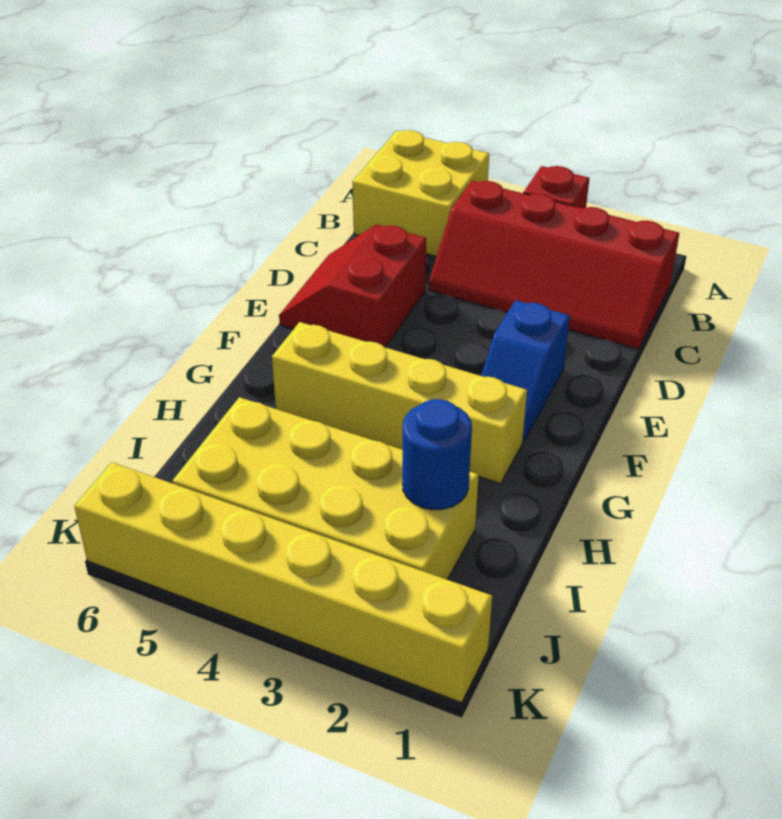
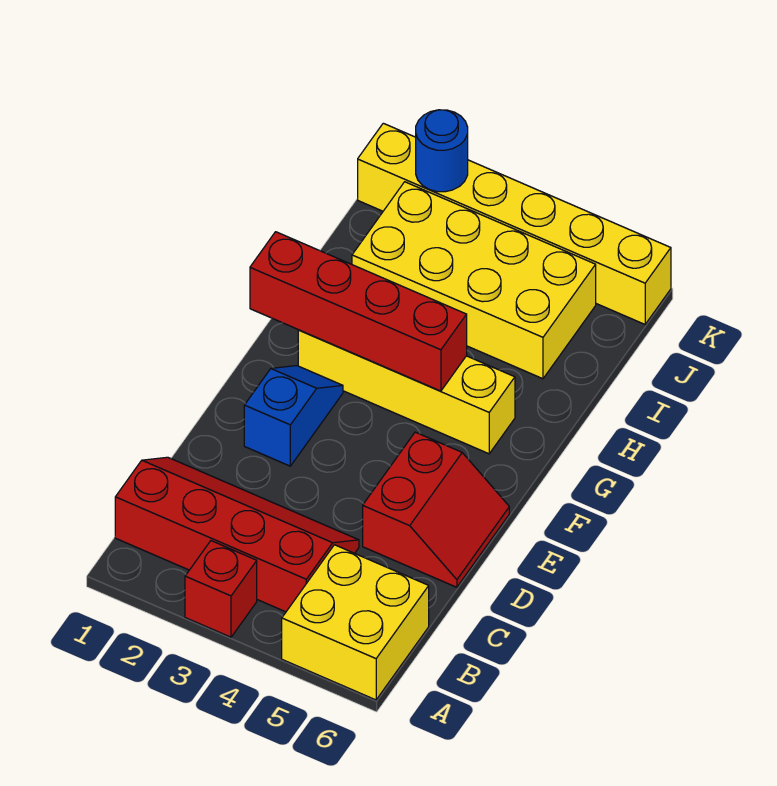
none -> red 1x4 brick [250,232,467,391]
blue 1x1 round brick [402,399,472,510] -> blue 1x1 round brick moved to [416,110,468,192]

